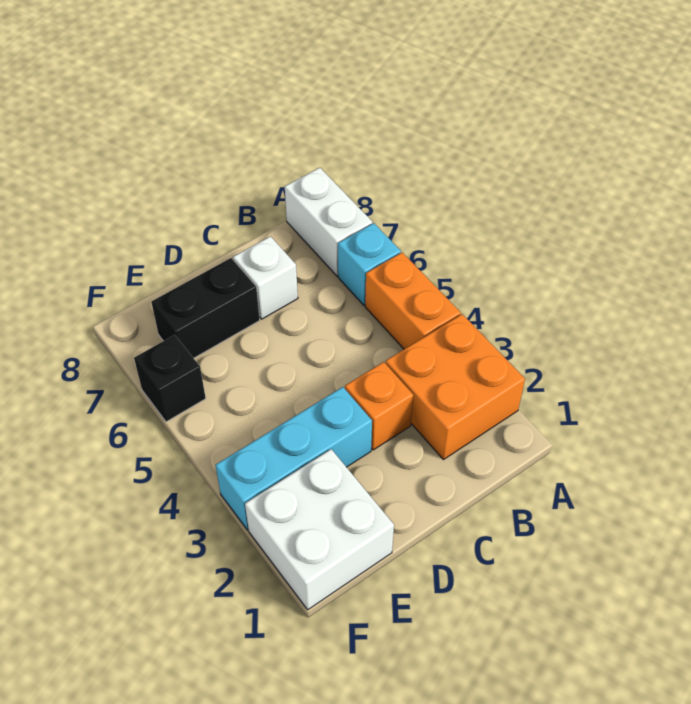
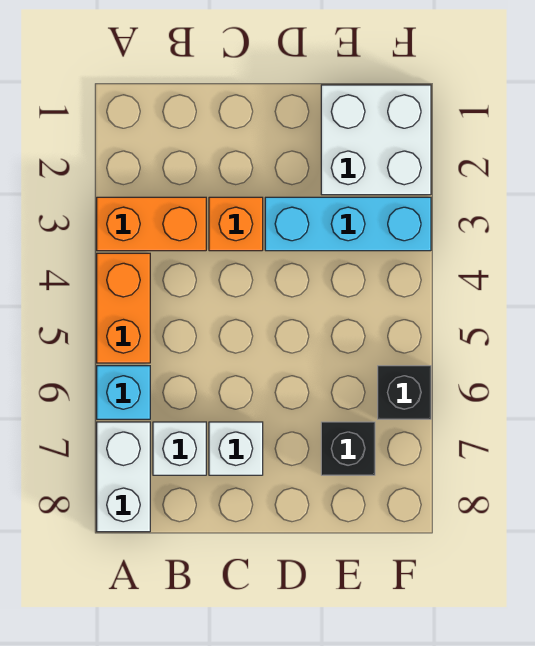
orange 2x2 brick [386,314,525,460] -> orange 1x2 brick [97,197,206,251]
none -> white 1x1 brick [153,422,206,475]
black 1x2 brick [151,258,260,358] -> black 1x1 brick [321,422,375,475]

